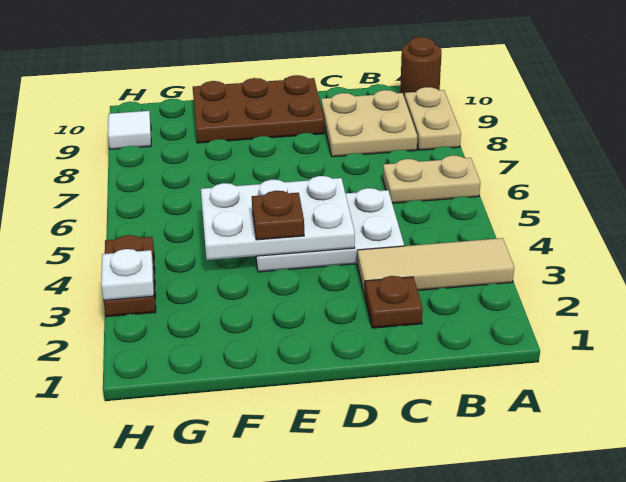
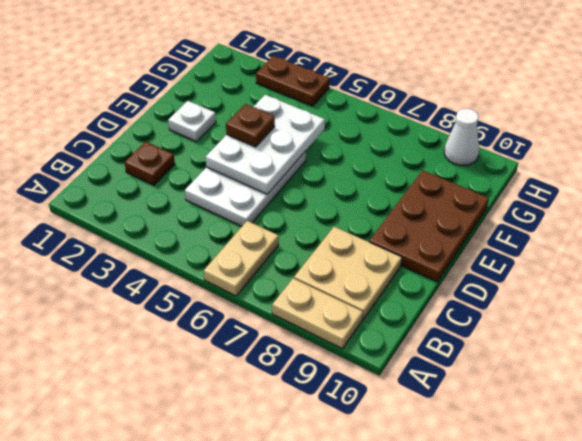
tan 1x3 tile [357,238,514,295] -> none
brown 1x1 round brick [400,37,442,96] -> none
white 1x1 plate [101,249,154,300] -> white 1x1 plate moved to [168,101,216,142]
white 1x1 tile [108,111,151,149] -> white 1x1 cone [444,108,479,165]

